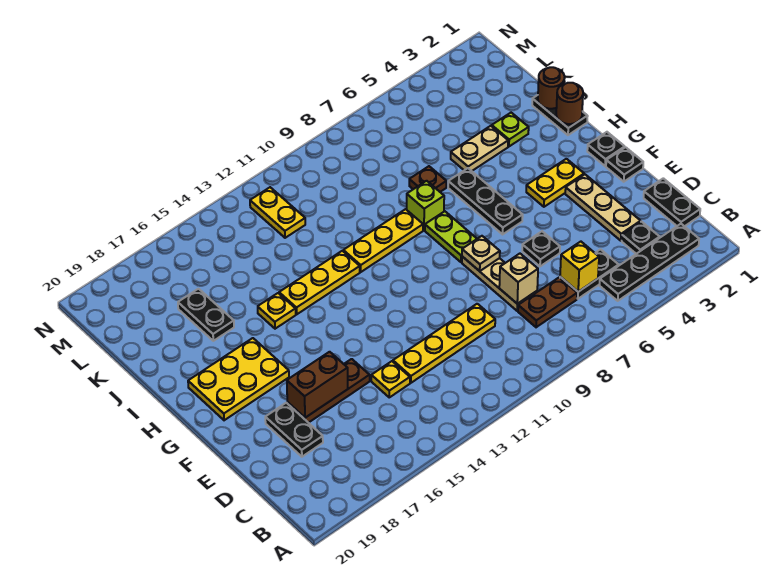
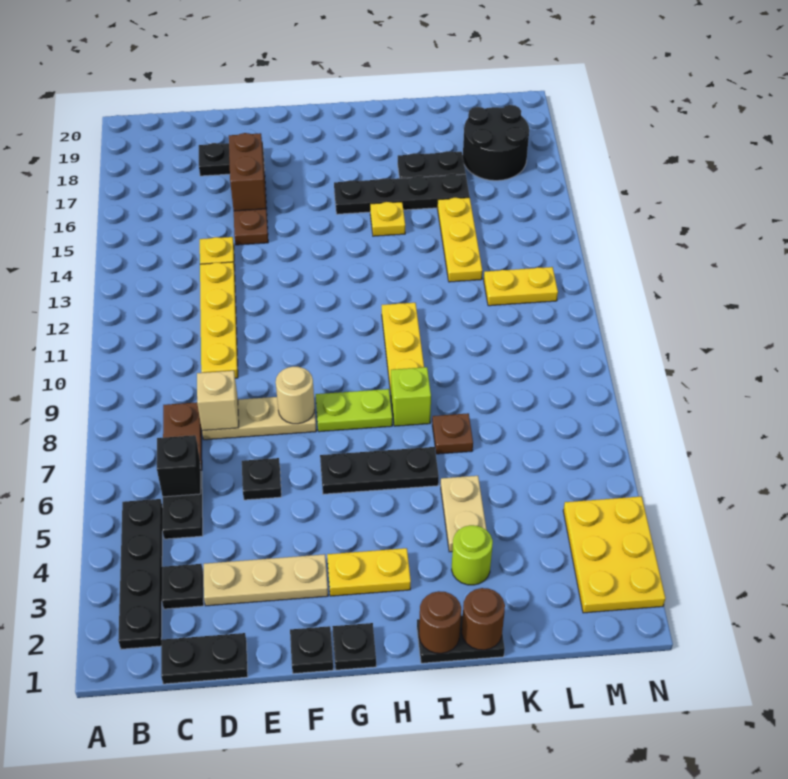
yellow 1x1 brick [560,242,599,292] -> black 1x1 brick [157,435,201,497]
tan 1x1 plate [462,236,500,271] -> tan 1x1 round brick [276,367,315,424]
yellow 1x2 plate [526,159,584,207] -> yellow 1x2 plate turned to [327,548,411,596]
yellow 2x3 plate [188,338,289,420] -> yellow 2x3 plate moved to [563,496,665,613]
none -> black 1x4 plate [334,174,470,214]
yellow 1x3 plate [279,251,360,314] -> yellow 1x3 plate moved to [437,198,482,282]
lime 1x1 plate [492,113,529,146] -> lime 1x1 round brick [452,525,493,585]
none -> black 2x2 round brick [463,105,529,181]

